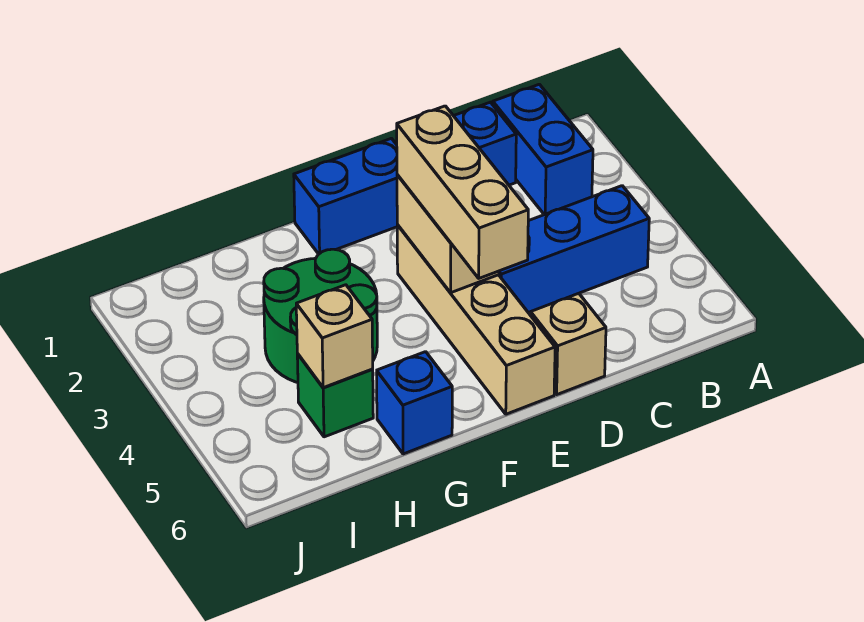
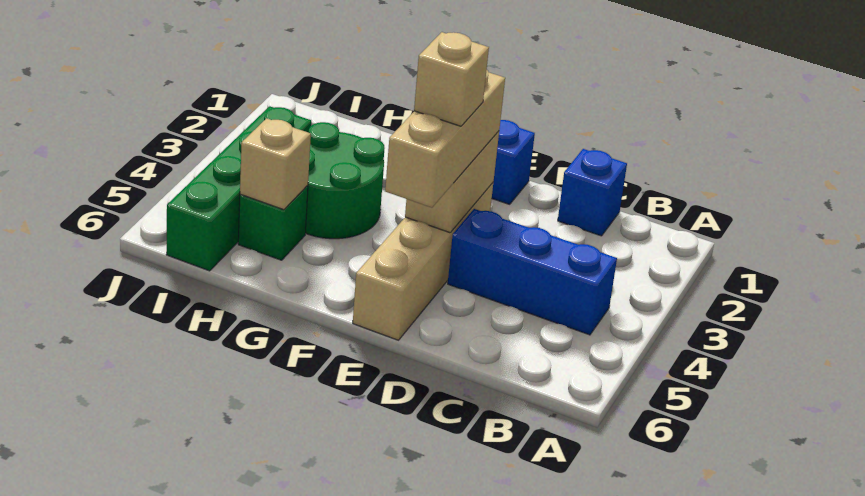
blue 1x2 brick [493,84,593,215] -> none
tan 1x1 brick [531,293,606,394] -> tan 1x1 brick moved to [414,32,489,126]
blue 1x1 brick [377,352,452,454] -> none
none -> green 1x4 brick [166,106,311,271]

